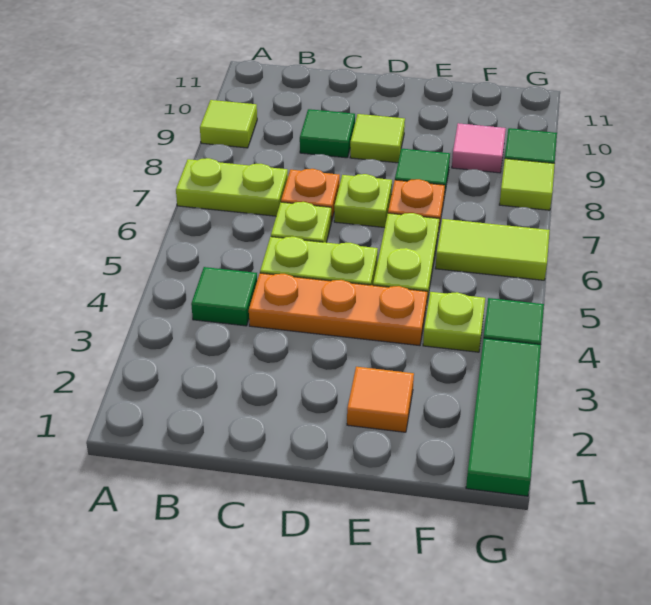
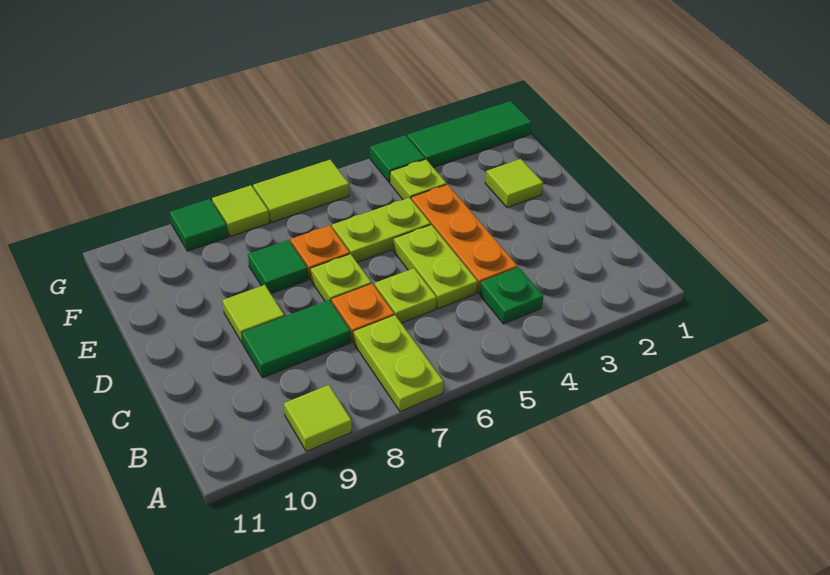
green 1x1 tile [191,267,257,326] -> green 1x1 plate [479,267,543,324]
green 1x1 tile [300,109,355,158] -> green 1x2 tile [242,300,351,378]
orange 1x1 tile [347,367,414,432] -> lime 1x1 tile [485,159,543,208]
lime 1x2 tile [436,219,550,280] -> lime 1x2 tile turned to [253,160,349,222]
pink 1x1 tile [452,123,506,173] -> none

